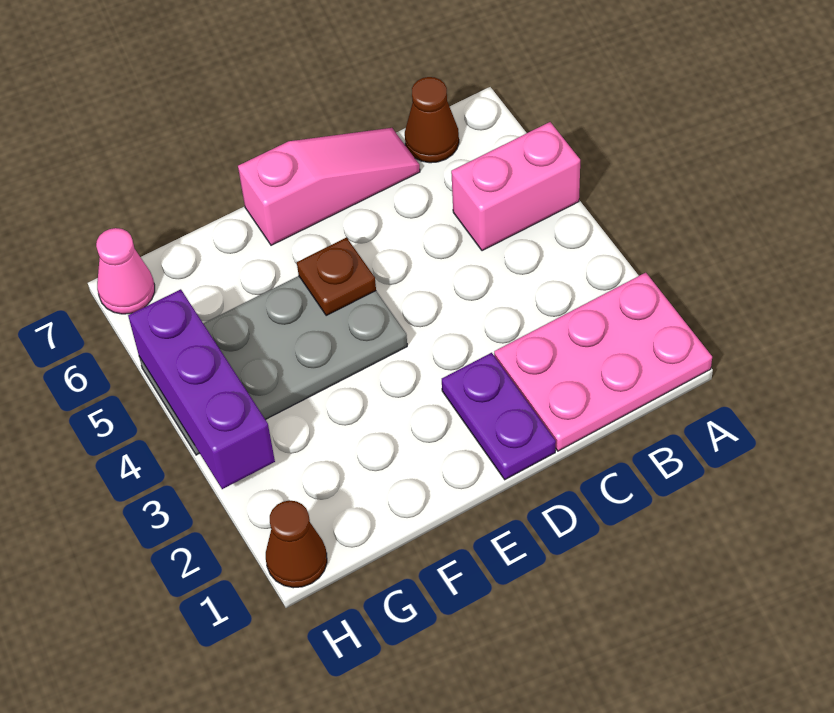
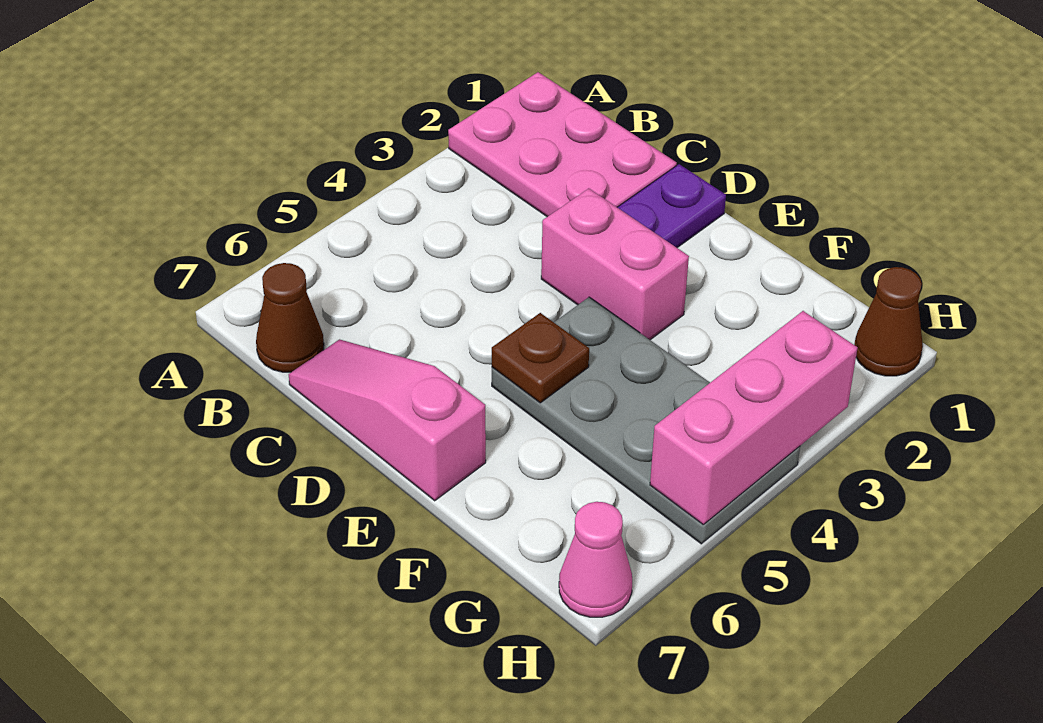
pink 1x2 brick [451,122,580,251] -> pink 1x2 brick moved to [541,188,689,340]
purple 1x3 brick [128,289,275,489] -> pink 1x3 brick [650,311,857,524]

